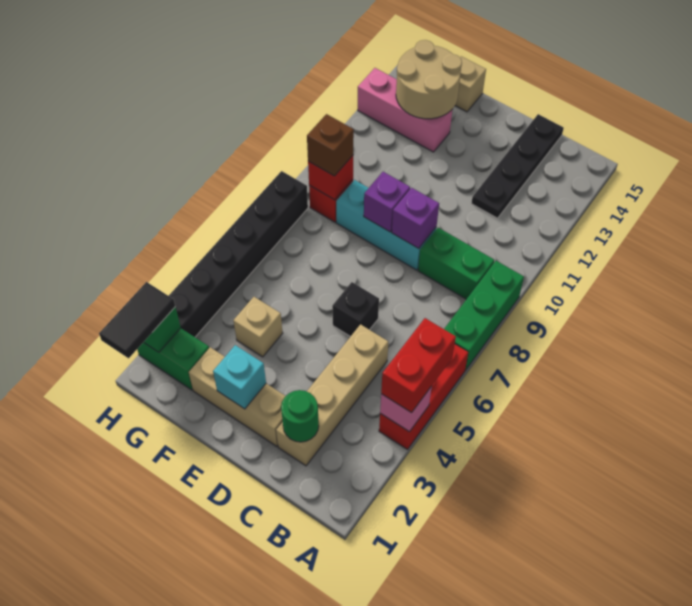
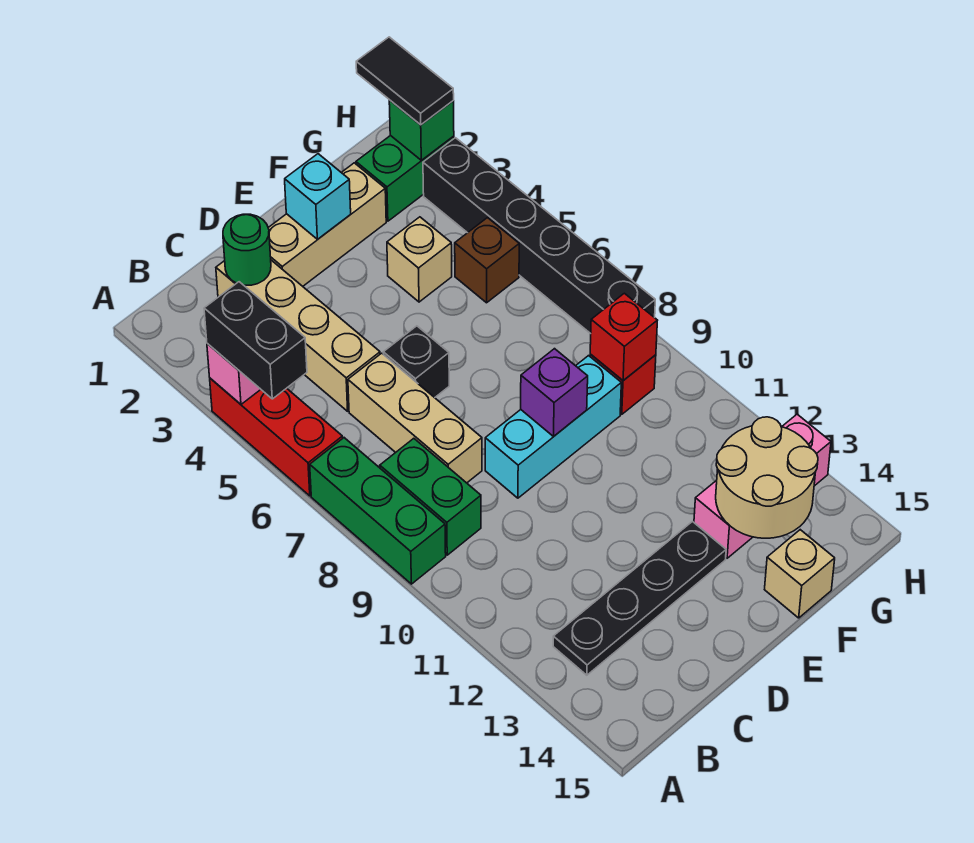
red 1x2 brick [381,318,456,413] -> black 1x2 brick [204,282,307,399]
green 1x2 brick [418,228,494,299] -> green 1x2 brick turned to [380,438,481,555]
none -> tan 1x3 brick [348,353,482,483]
black 1x4 plate [471,114,564,218] -> black 1x4 plate turned to [553,522,726,675]
purple 1x1 brick [392,188,439,248] -> none
brown 1x1 brick [307,114,354,176] -> brown 1x1 brick moved to [455,218,519,303]

